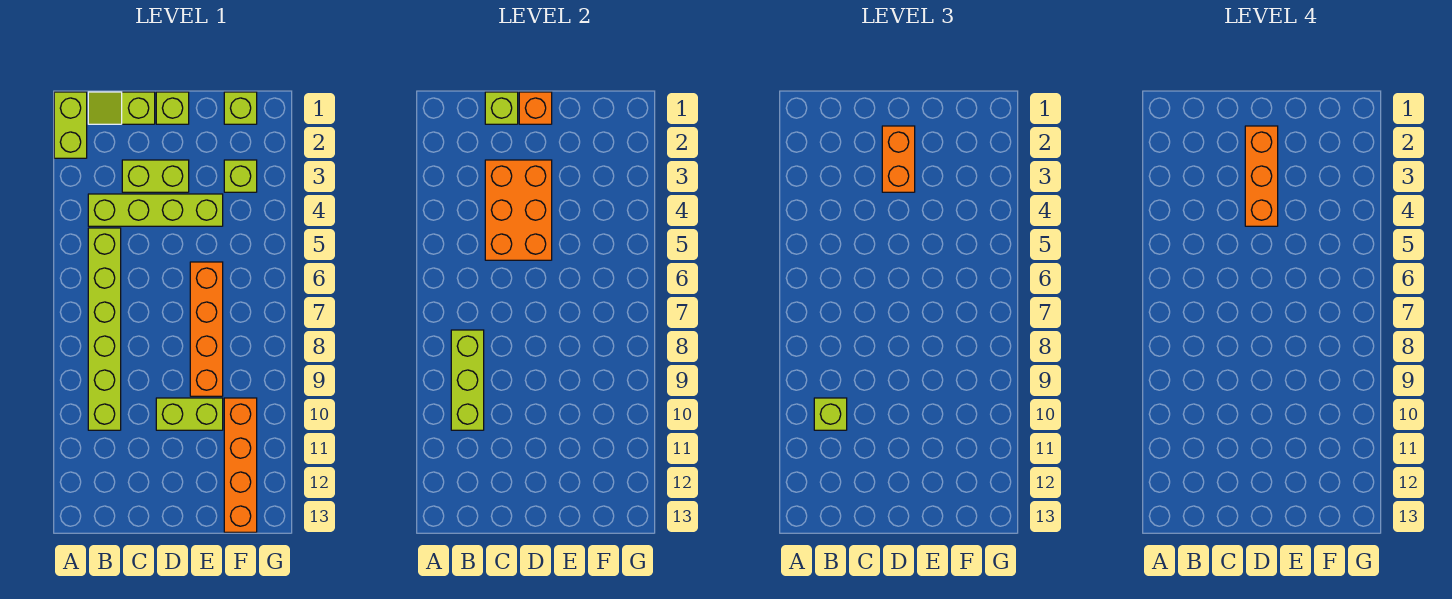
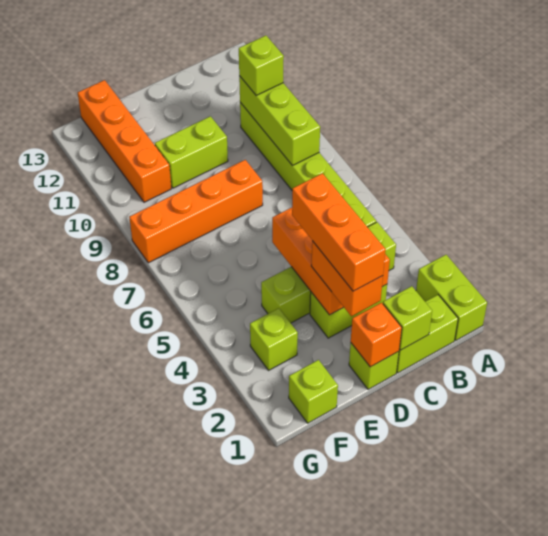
lime 1x2 slope [88,92,155,124] -> lime 1x2 brick [397,295,458,373]
orange 1x4 brick [190,262,223,396] -> orange 1x4 brick turned to [129,160,263,263]

